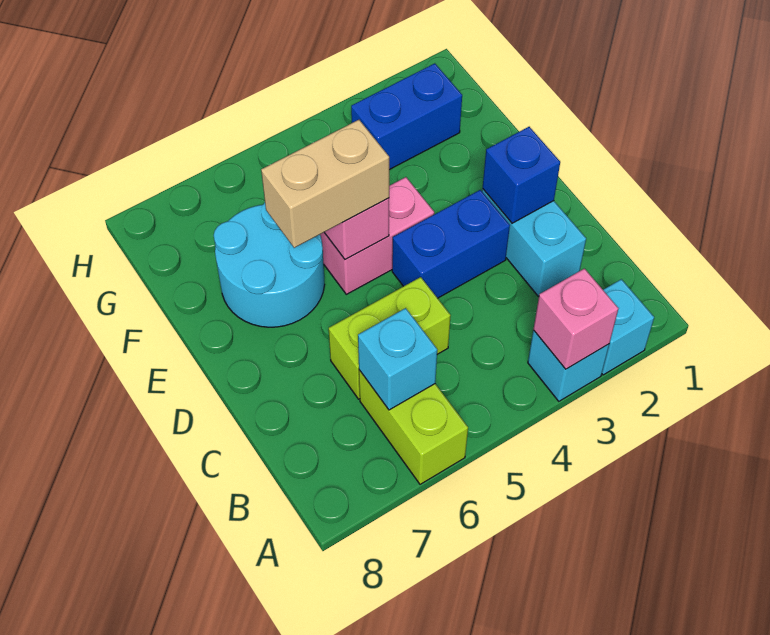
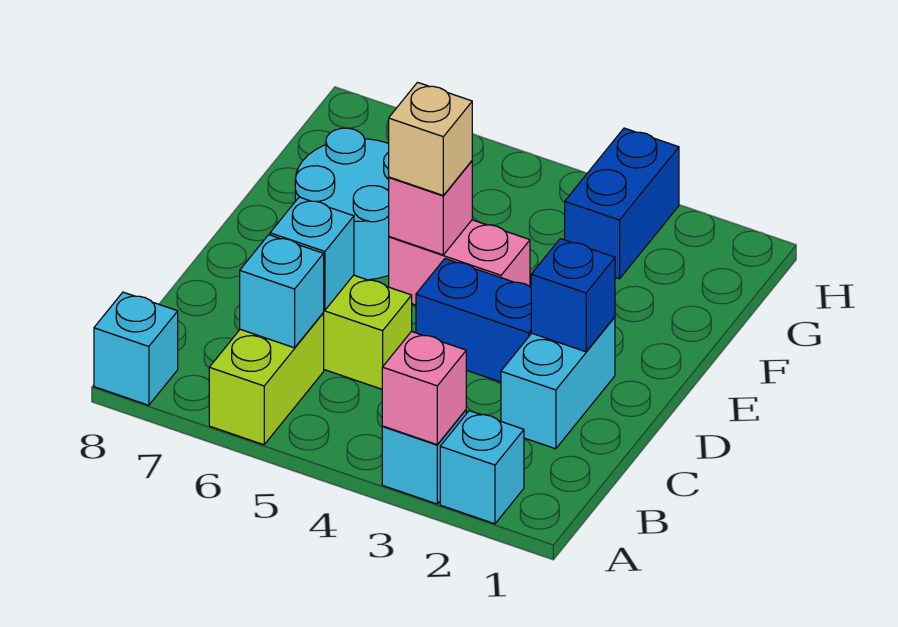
none -> cyan 1x1 brick [94,292,178,405]
none -> cyan 1x1 brick [270,197,354,310]
tan 1x2 brick [261,120,389,248] -> tan 1x1 brick [389,82,472,196]
blue 1x2 brick [351,63,462,170] -> blue 1x2 brick turned to [565,128,679,279]

